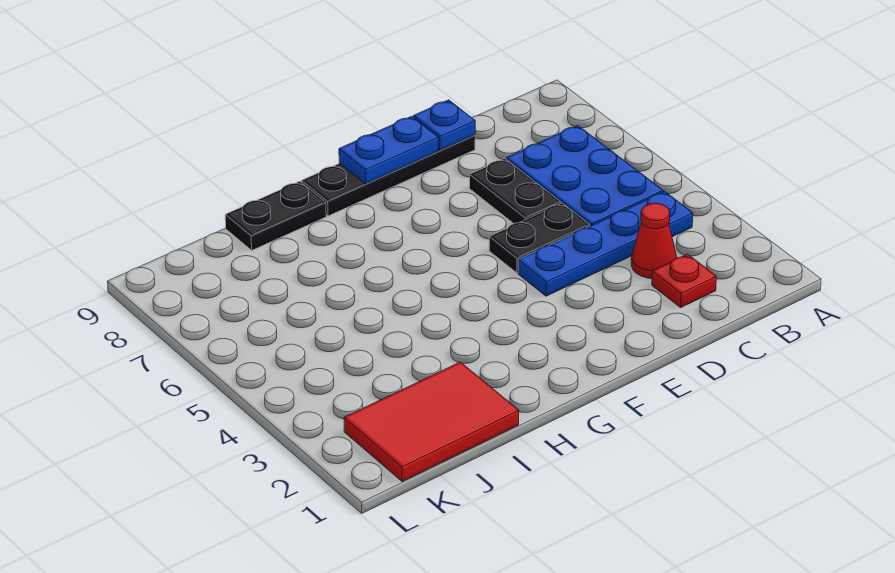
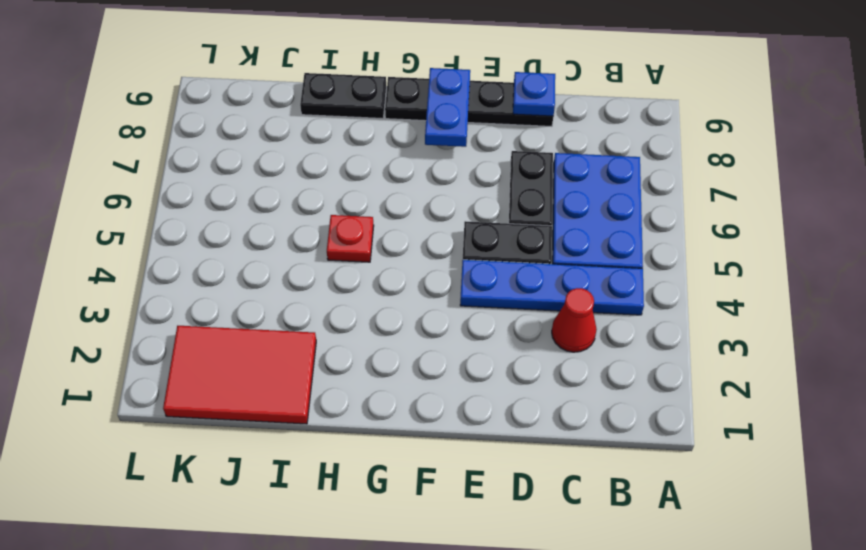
red 1x1 plate [652,254,716,307] -> red 1x1 plate moved to [327,215,374,262]
blue 1x2 plate [339,116,438,184] -> blue 1x2 plate turned to [425,68,470,147]

